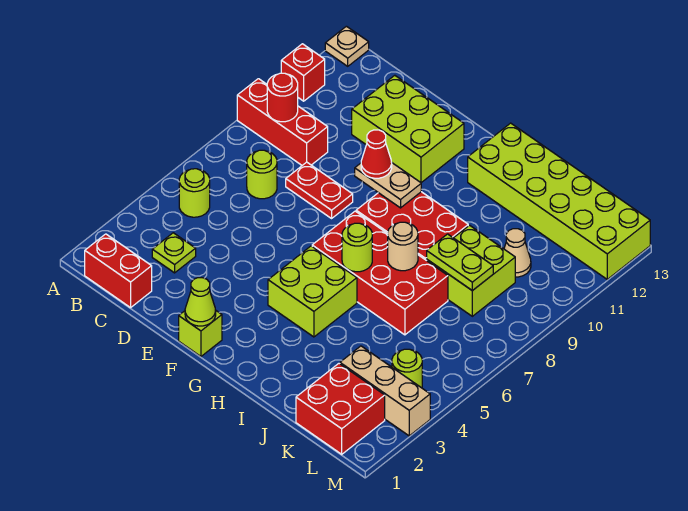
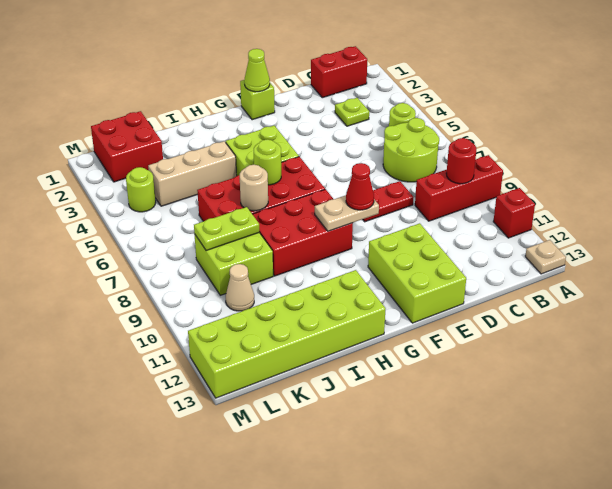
lime 1x1 round brick [247,150,277,199] -> lime 2x2 round brick [383,118,439,182]
lime 2x3 brick [352,75,464,183] -> lime 2x3 brick turned to [368,223,466,323]
tan 1x3 brick [340,346,430,436] -> tan 1x3 brick moved to [148,141,237,206]

